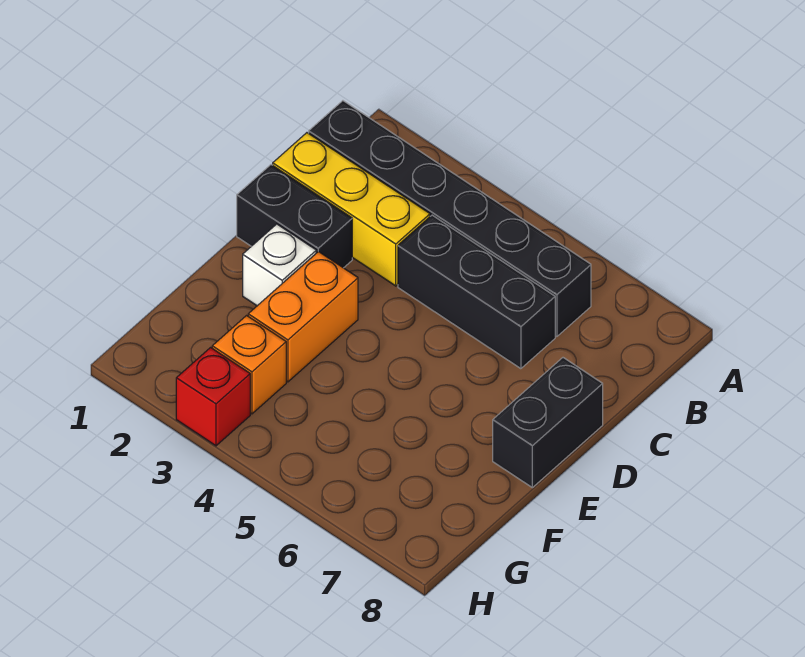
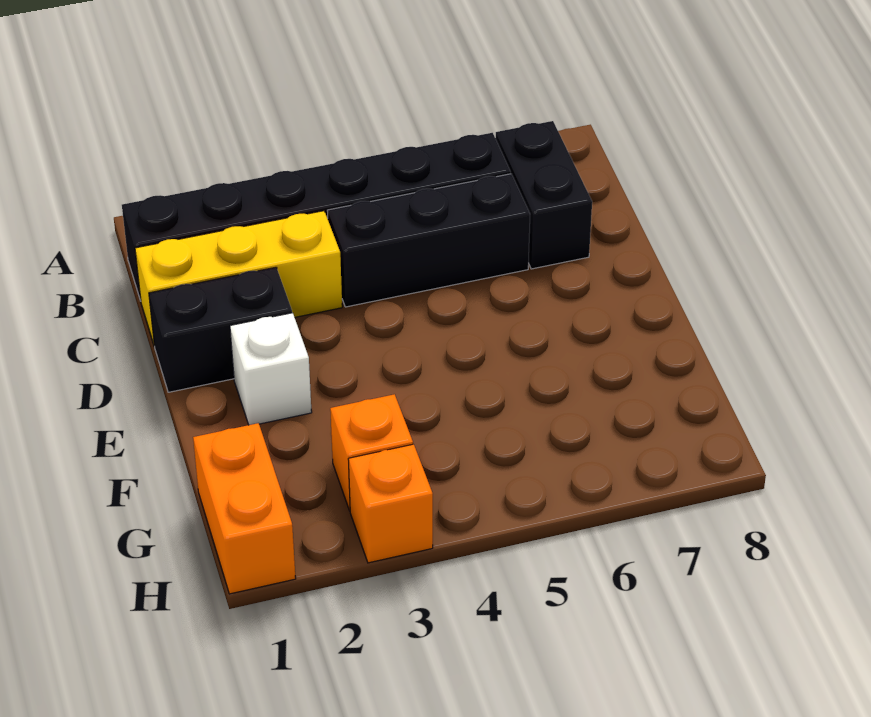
black 1x2 brick [493,358,603,488] -> black 1x2 brick moved to [495,121,592,269]
orange 1x2 brick [248,251,358,382] -> orange 1x2 brick moved to [193,423,296,594]
red 1x1 brick [176,347,250,446] -> orange 1x1 brick [348,444,433,563]

